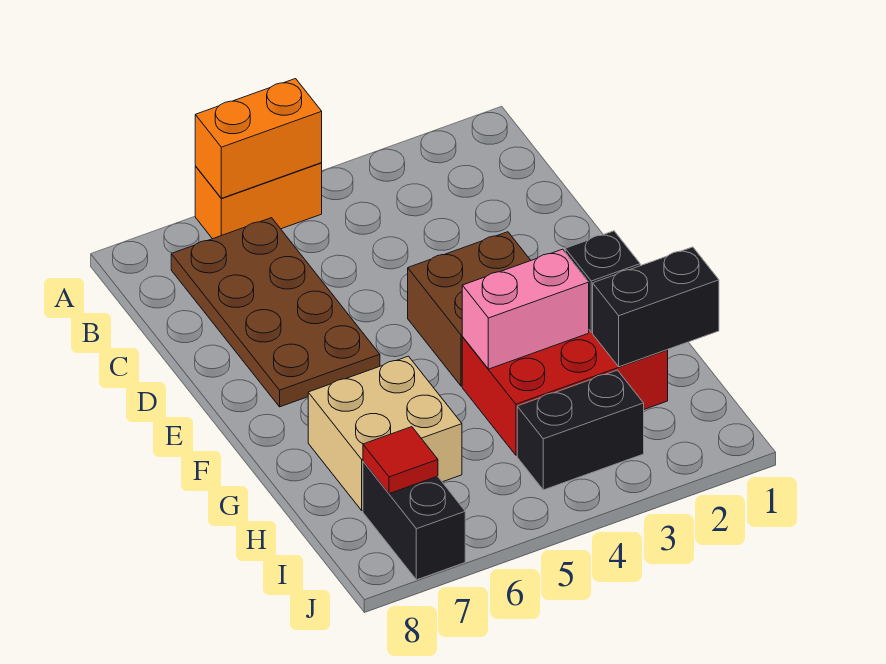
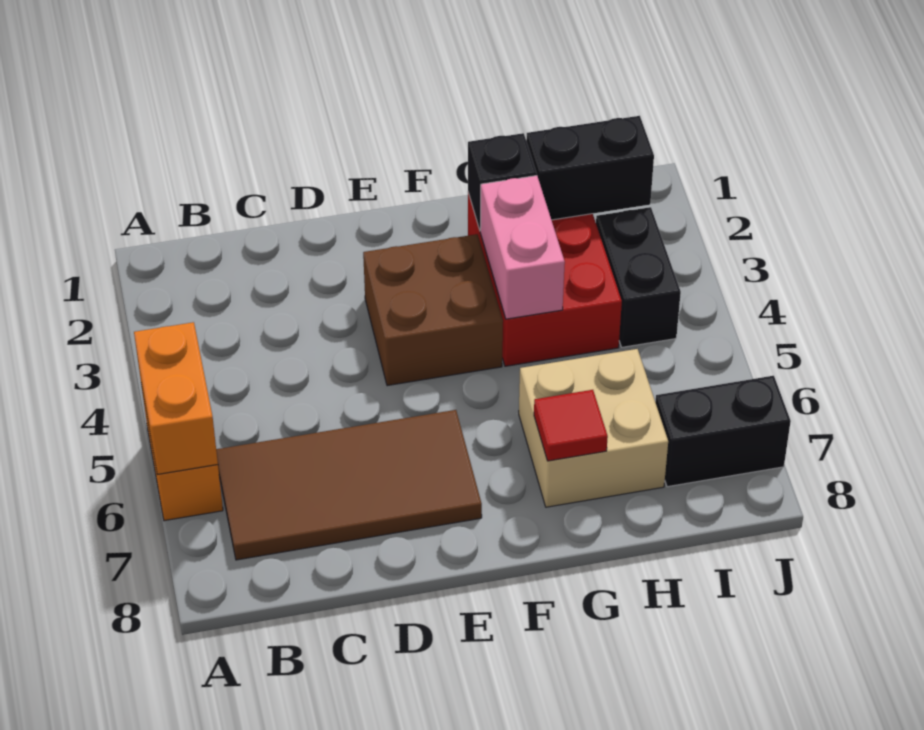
brown 2x4 plate [171,218,380,407] -> brown 2x4 tile [216,410,482,560]
black 1x2 brick [593,247,719,367] -> black 1x2 brick turned to [526,116,654,220]
red 1x1 tile [363,427,438,494] -> red 1x1 tile moved to [534,390,608,461]

